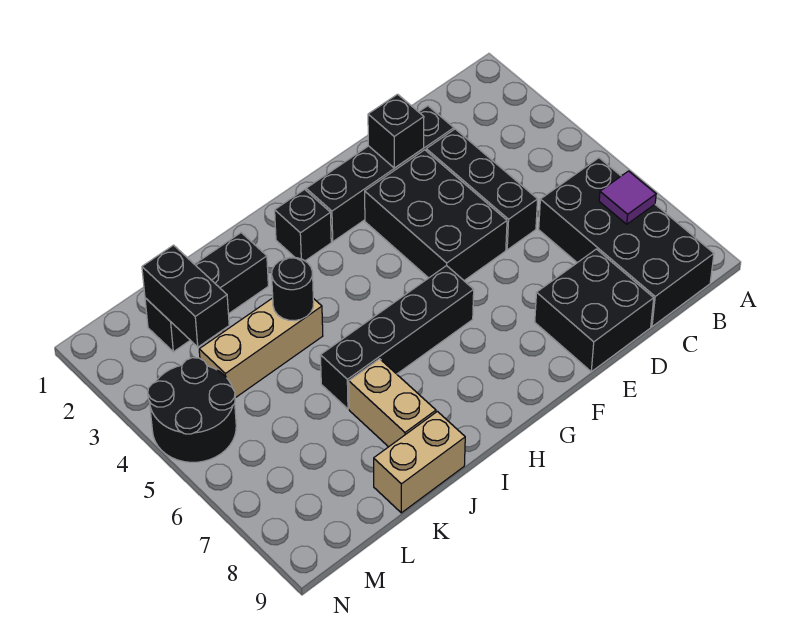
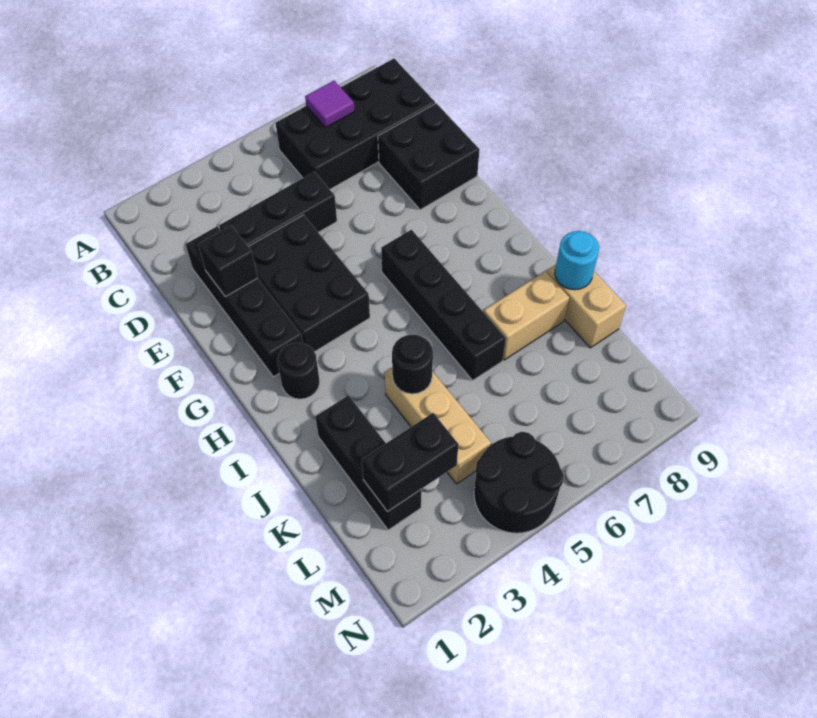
black 2x3 brick [365,150,507,280] -> black 2x3 brick turned to [248,215,370,352]
black 1x1 brick [275,189,331,261] -> black 1x1 round brick [277,343,320,399]
none -> cyan 1x1 round brick [555,231,599,290]

